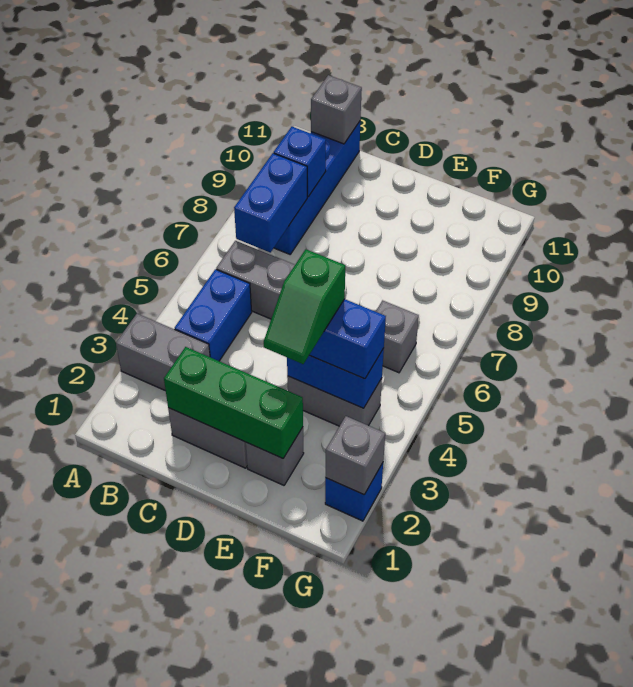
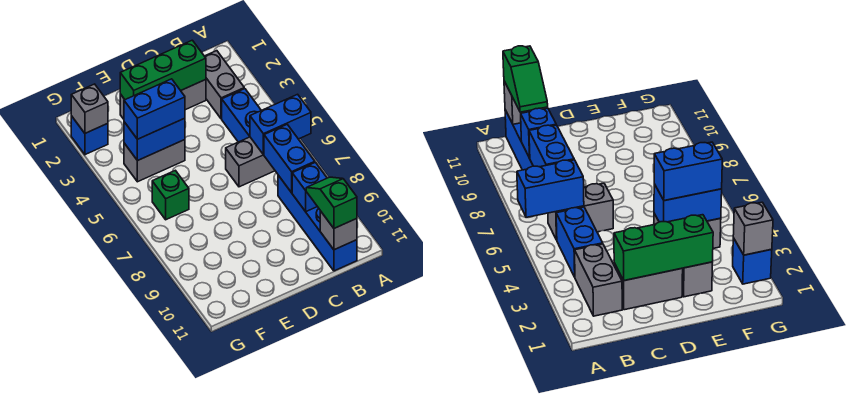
grey 1x2 brick [116,314,210,391] -> grey 1x2 brick turned to [205,51,244,119]
none -> blue 1x2 brick [250,94,311,155]
green 1x2 slope [264,249,345,364] -> green 1x2 slope moved to [306,177,357,228]
grey 1x1 brick [376,301,419,373] -> green 1x1 brick [152,170,189,220]

